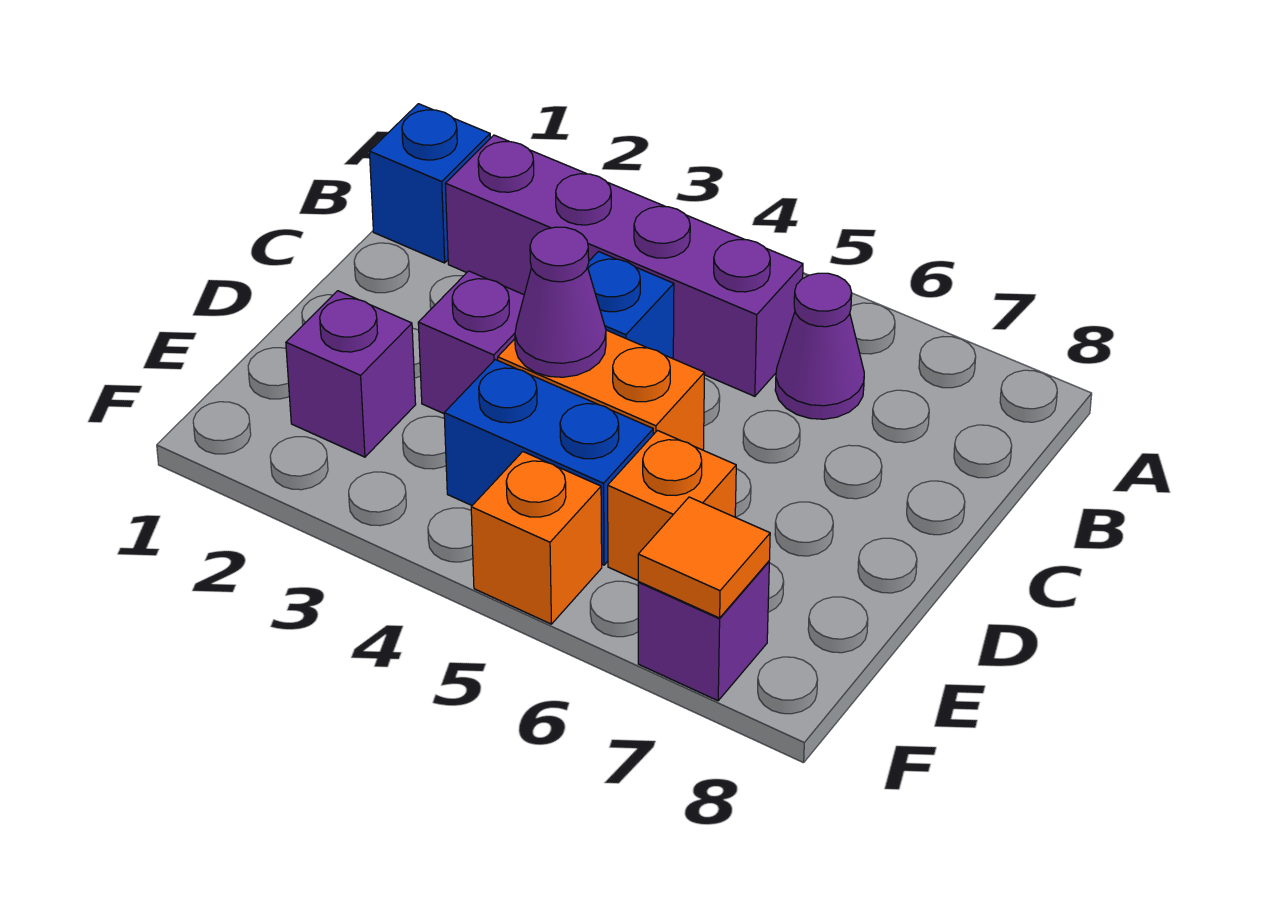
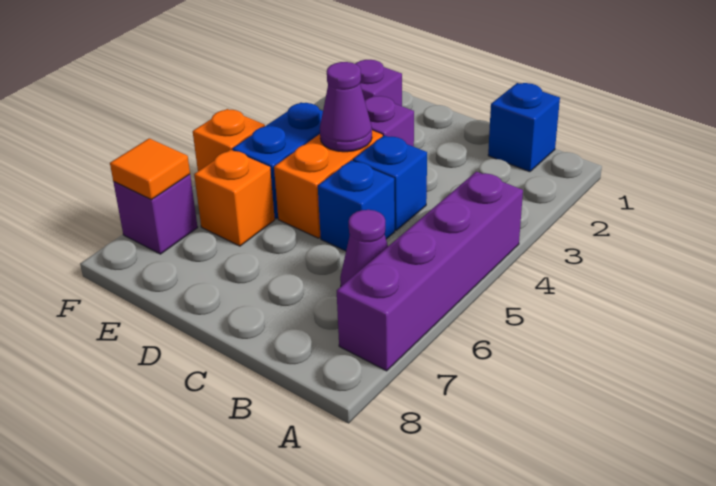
purple 1x4 brick [445,135,803,396] -> purple 1x4 brick moved to [337,172,523,371]
none -> blue 1x1 brick [318,160,395,251]

